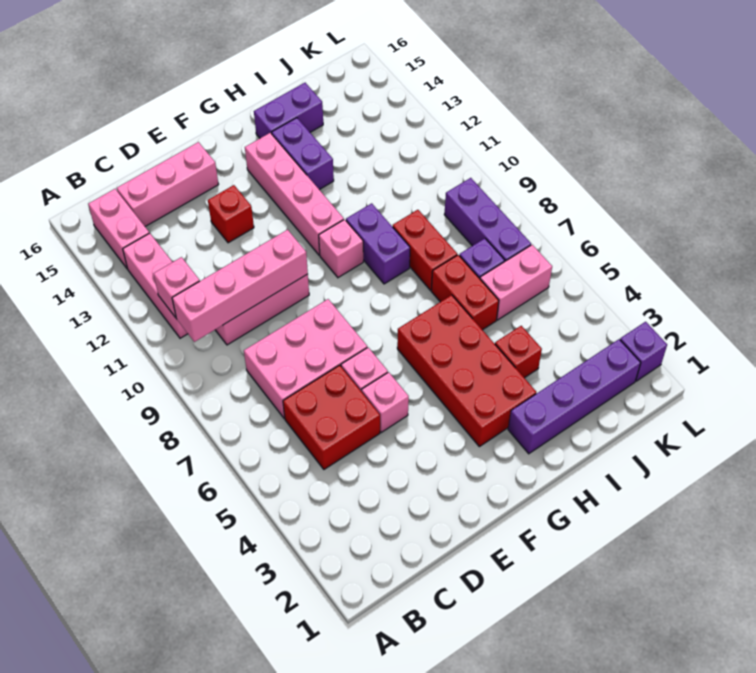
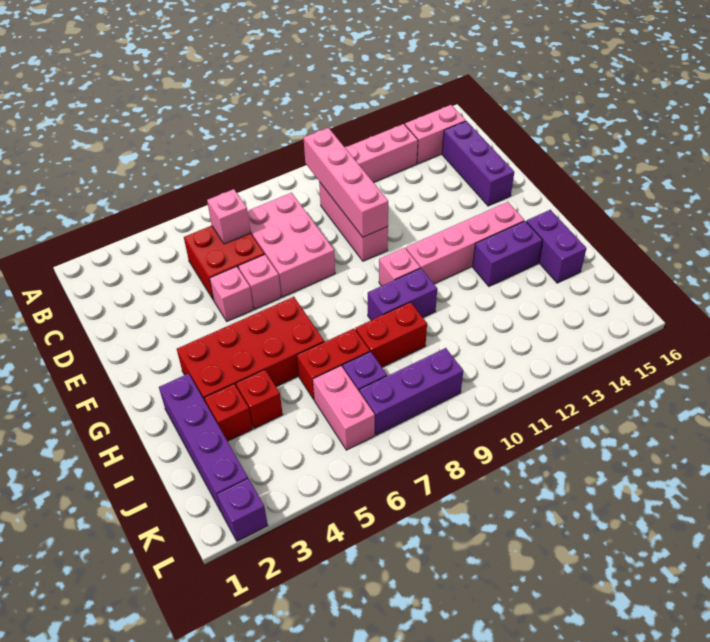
pink 1x1 brick [153,257,200,318] -> pink 1x1 brick moved to [207,189,251,244]
pink 1x3 brick [117,142,219,226] -> purple 1x3 brick [442,121,514,206]
red 1x1 brick [208,185,254,243] -> red 1x1 brick moved to [205,384,252,441]

